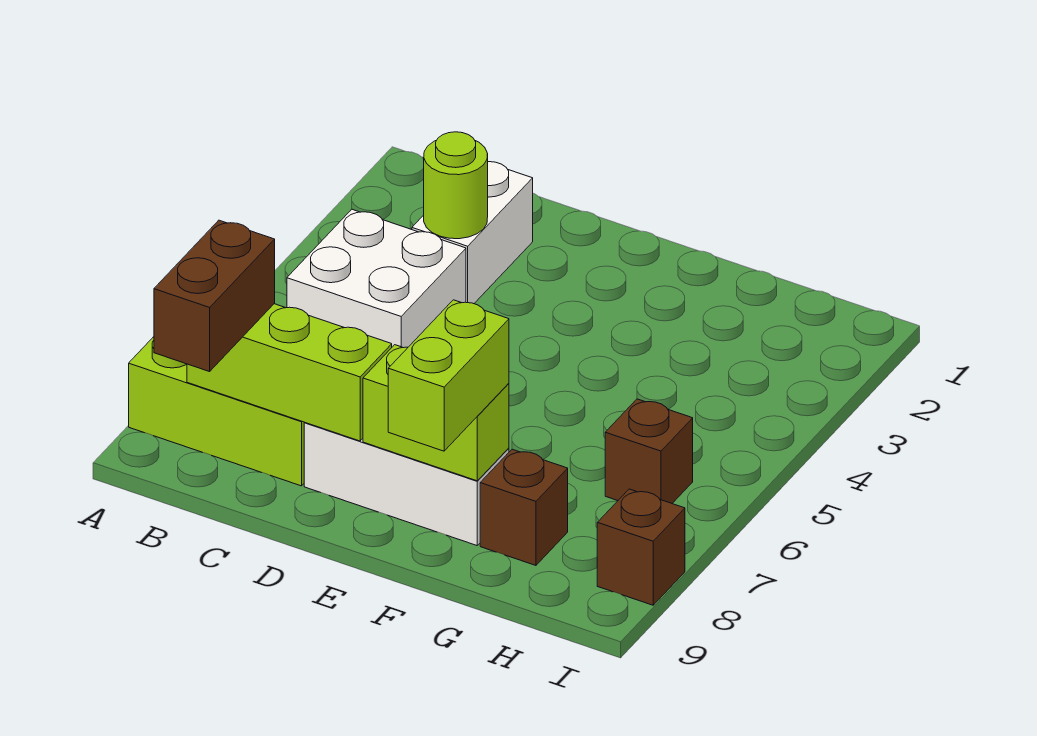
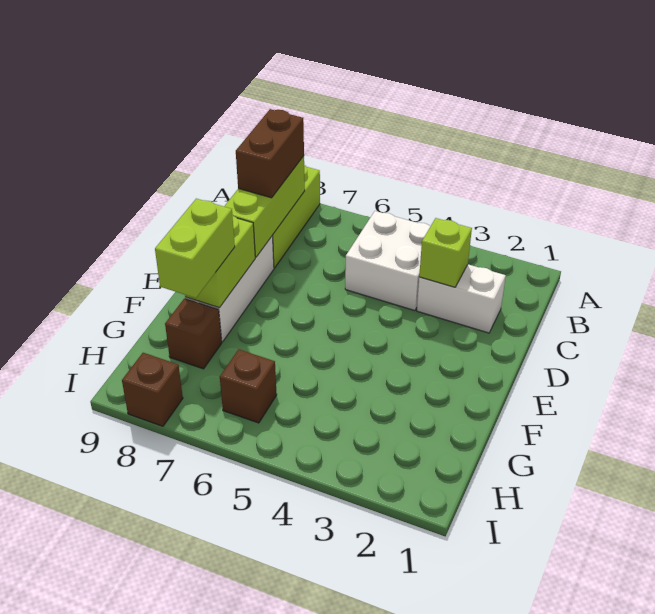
brown 1x2 brick [154,220,275,372] -> brown 1x2 brick turned to [236,109,304,198]
lime 1x1 round brick [424,132,488,239] -> lime 1x1 brick [419,218,472,287]
lime 1x2 brick [388,300,509,451] -> lime 1x2 brick turned to [155,199,235,298]

